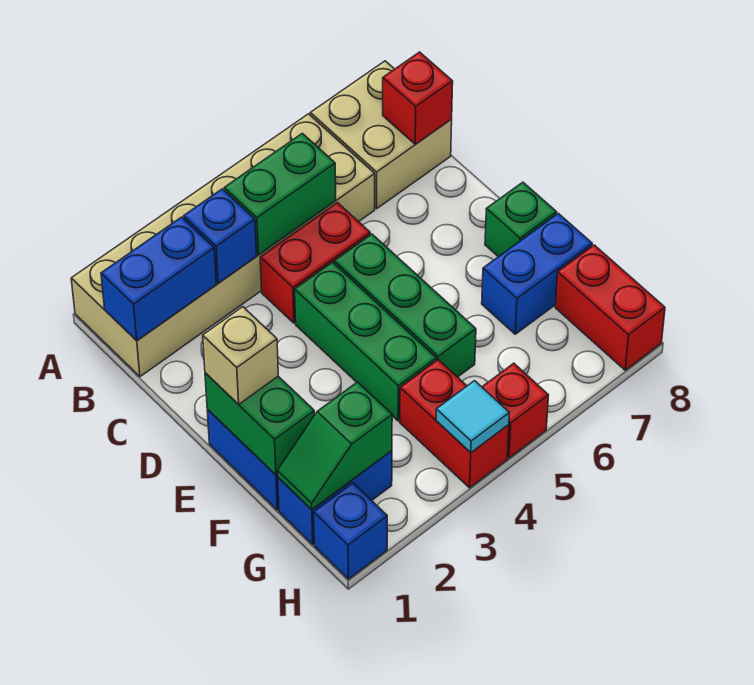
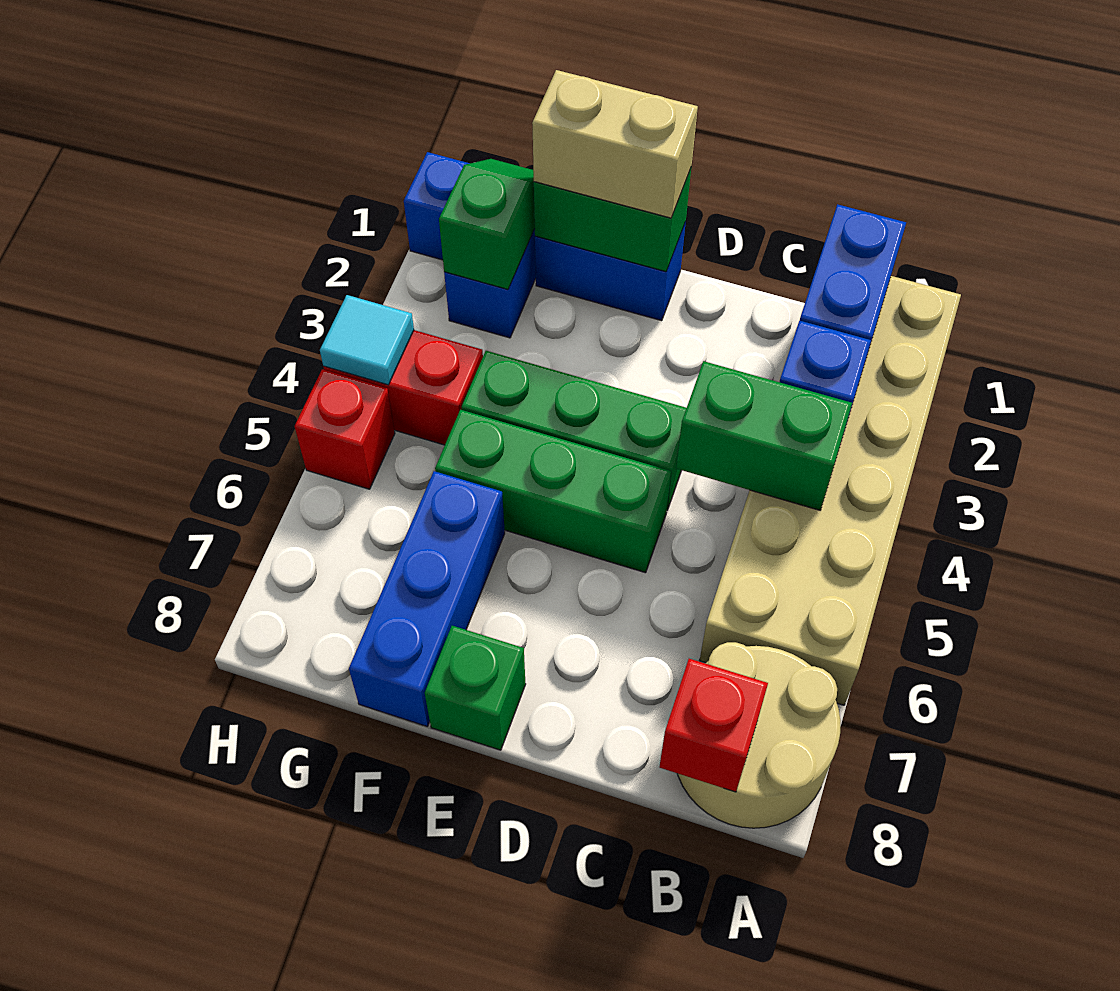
tan 2x2 brick [310,61,452,208] -> tan 2x2 round brick [678,642,841,828]
green 1x2 brick [224,133,336,255] -> green 1x2 brick turned to [676,361,852,510]
red 1x2 brick [260,203,370,323] -> none
tan 1x1 brick [203,307,278,404] -> tan 1x2 brick [532,70,698,218]
blue 1x2 brick [482,213,592,334] -> blue 1x3 brick [349,471,505,726]
red 1x2 brick [555,245,665,370] -> none

